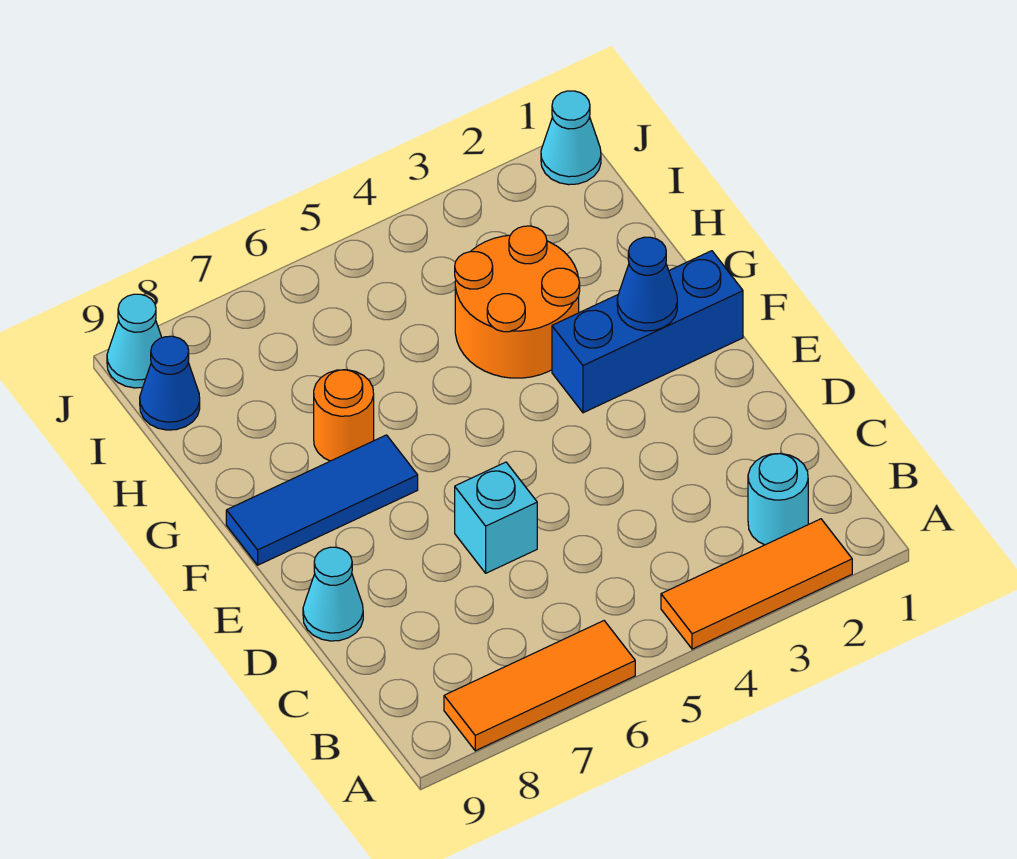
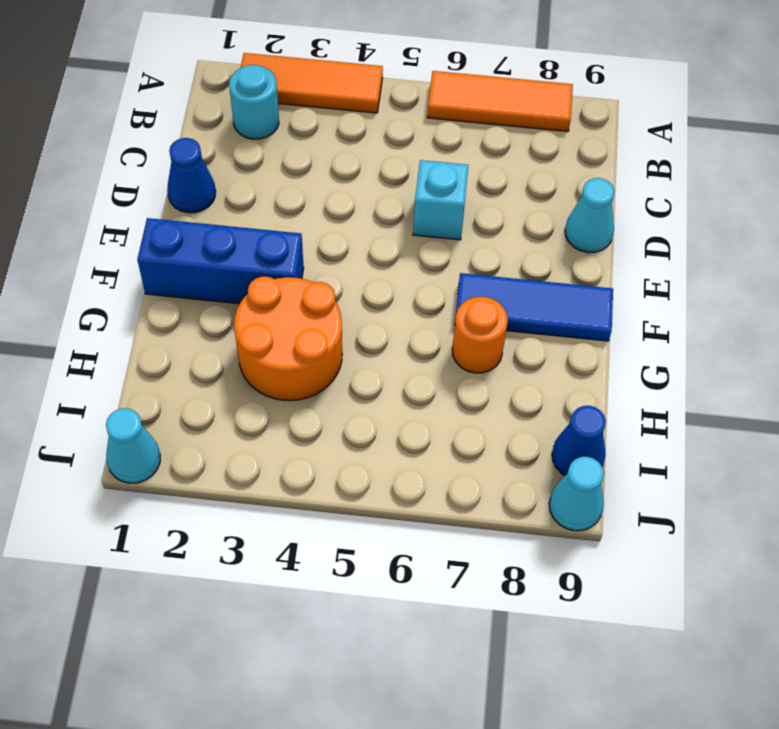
blue 1x1 cone [617,237,677,331] -> blue 1x1 cone moved to [167,138,216,213]

